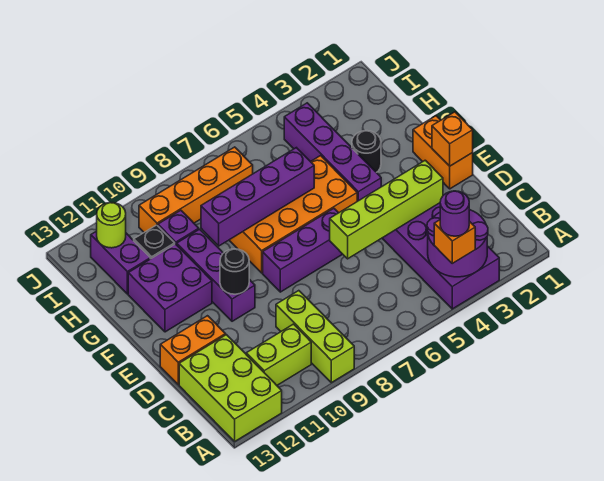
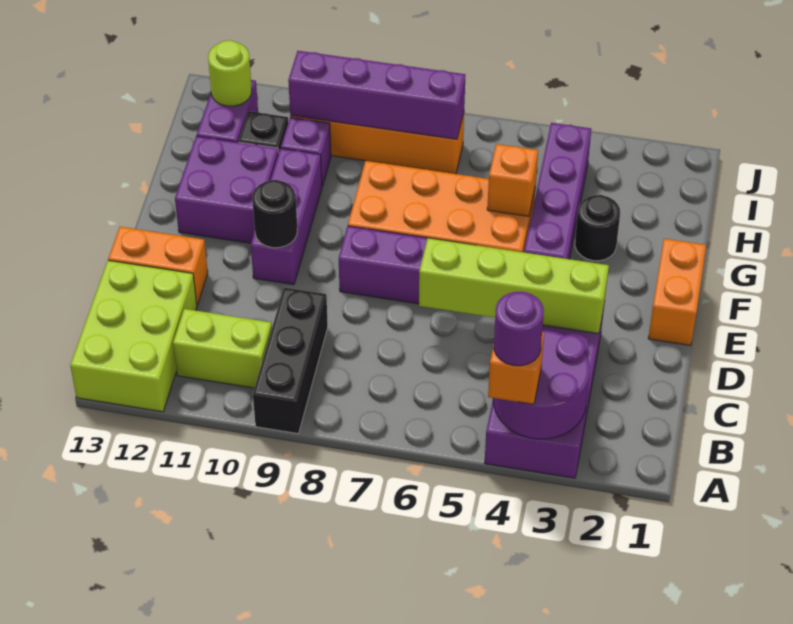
lime 1x3 brick [276,291,354,383] -> black 1x3 brick [253,288,328,434]
orange 1x1 brick [432,112,473,166] -> orange 1x1 brick moved to [487,144,538,216]
purple 1x4 brick [201,148,314,246] -> purple 1x4 brick moved to [288,51,465,139]

